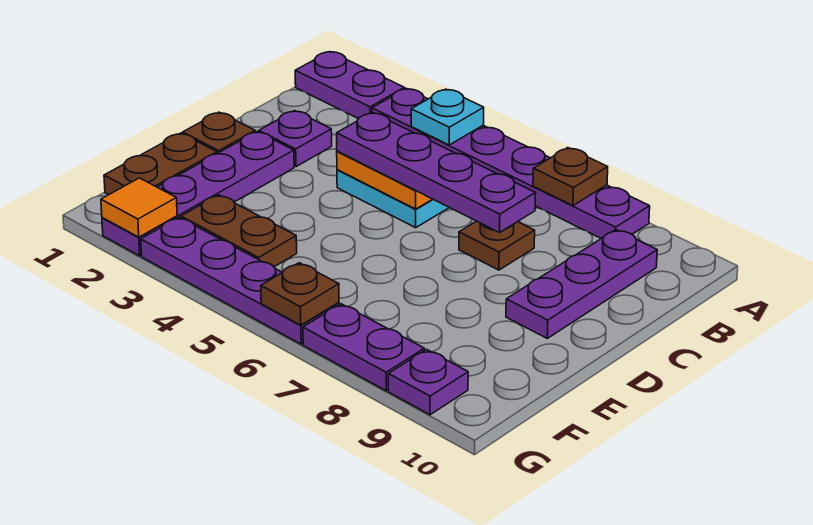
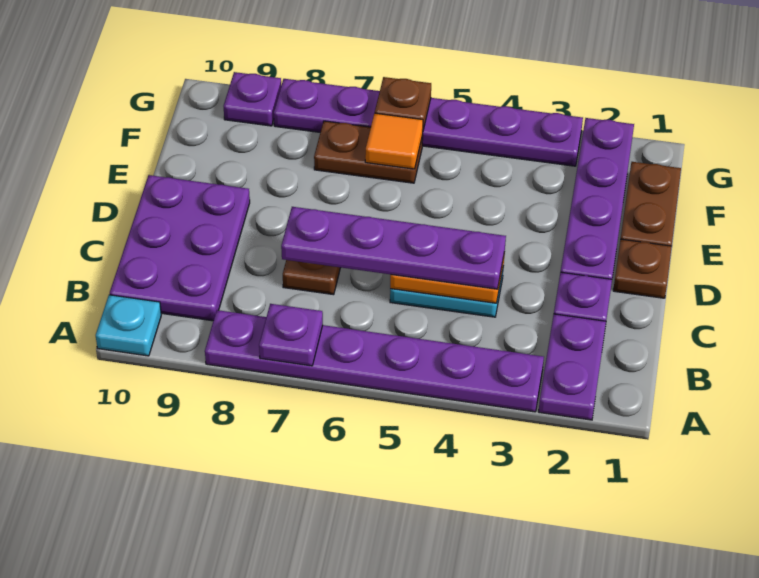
purple 1x2 plate [295,52,405,119] -> purple 1x2 plate turned to [539,314,606,420]
cyan 1x1 plate [411,89,484,145] -> cyan 1x1 plate moved to [96,295,161,356]
brown 1x1 plate [533,148,608,206] -> purple 1x1 plate [259,304,323,366]
purple 1x3 plate [506,230,657,338] -> purple 2x3 plate [110,175,250,321]
brown 1x2 plate [181,195,297,267] -> brown 1x2 plate moved to [314,121,423,183]
orange 1x1 tile [101,178,177,237] -> orange 1x1 tile moved to [365,113,423,169]

